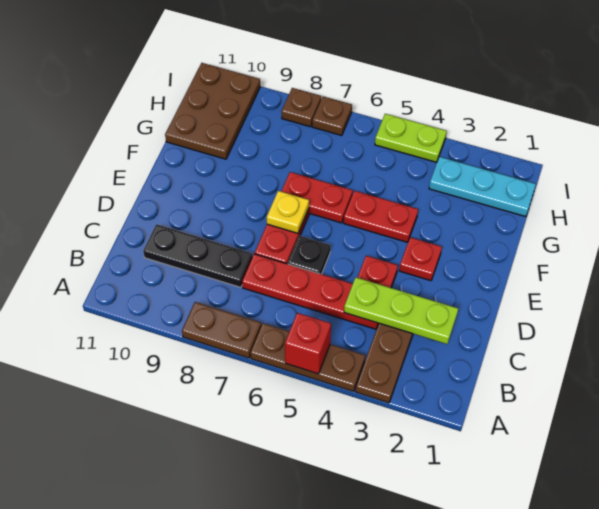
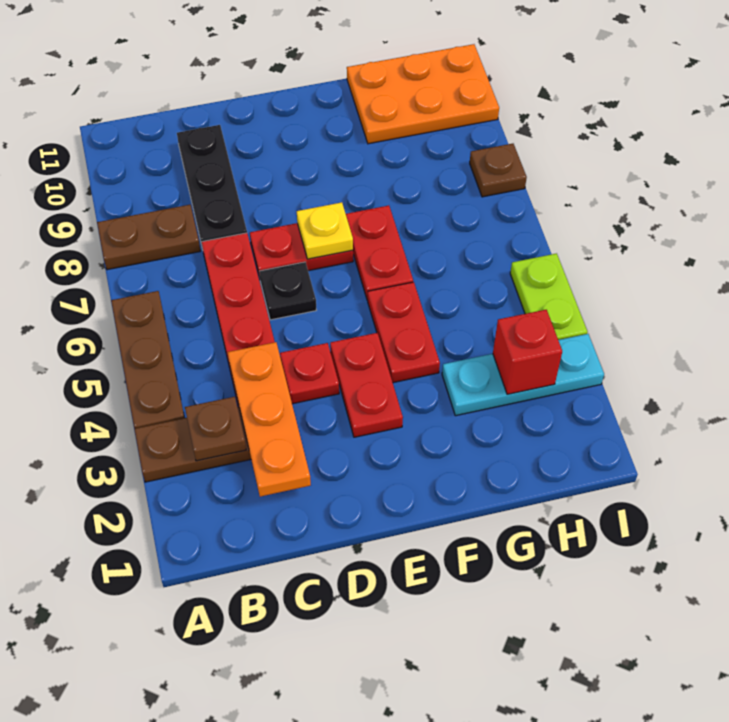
red 1x1 brick [285,313,331,374] -> red 1x1 brick moved to [493,310,562,395]
brown 1x2 plate [182,302,261,358] -> brown 1x2 plate turned to [97,205,200,270]
lime 1x3 plate [344,277,458,344] -> orange 1x3 plate [228,342,311,497]
red 1x1 plate [399,237,442,281] -> red 1x2 plate [330,333,403,437]
brown 2x3 plate [165,63,260,159] -> orange 2x3 plate [347,44,499,144]
cyan 1x3 plate [429,157,536,217] -> cyan 1x3 plate turned to [442,334,604,416]
brown 1x1 plate [312,96,352,136] -> brown 1x1 plate moved to [185,397,246,461]

